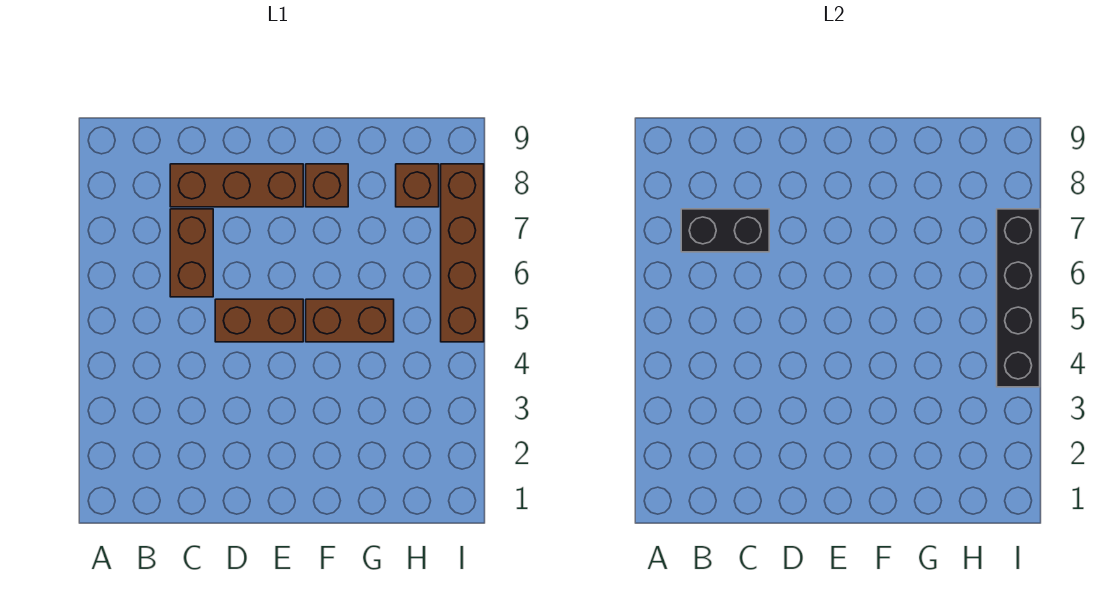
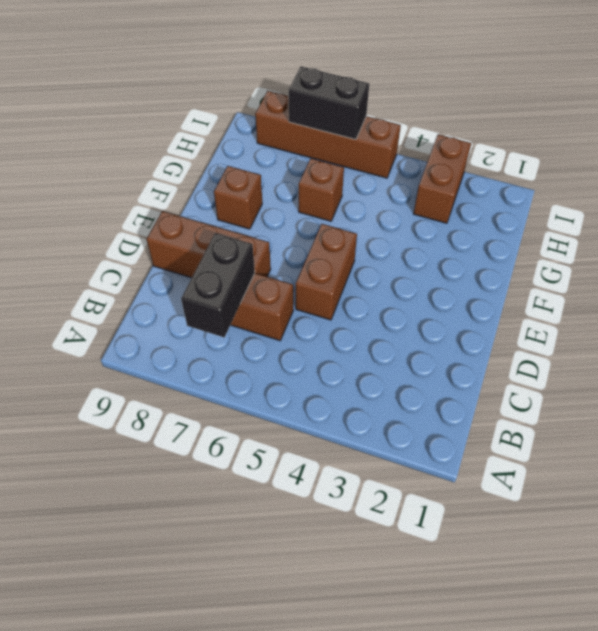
brown 1x3 brick [170,164,303,207] -> brown 1x3 brick turned to [147,211,271,278]
brown 1x2 brick [306,299,394,342] -> brown 1x2 brick moved to [414,135,471,223]
brown 1x1 brick [396,164,439,207] -> brown 1x1 brick moved to [299,158,344,221]
black 1x4 brick [997,209,1040,387] -> black 1x2 brick [289,66,369,140]

